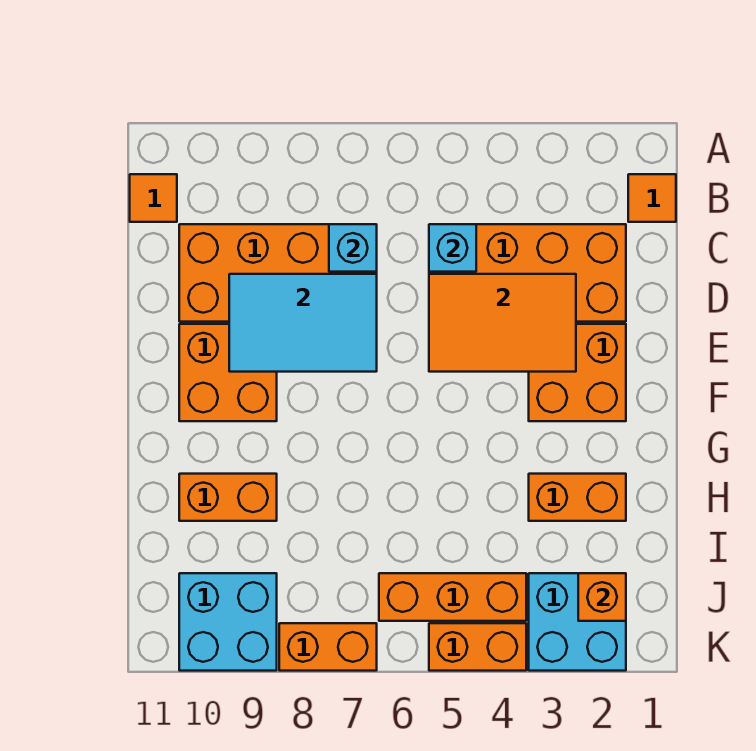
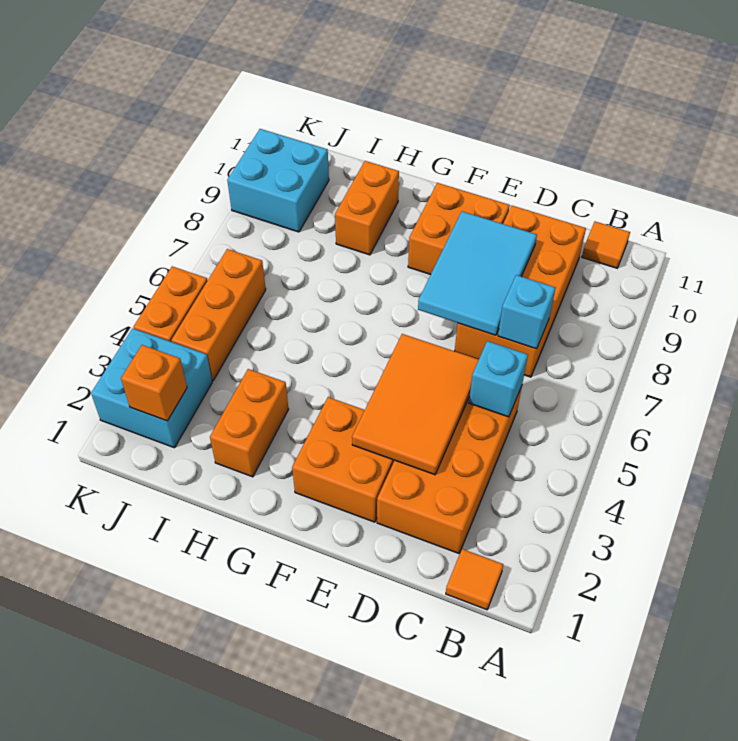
orange 1x2 brick [279,623,377,671] -> none

